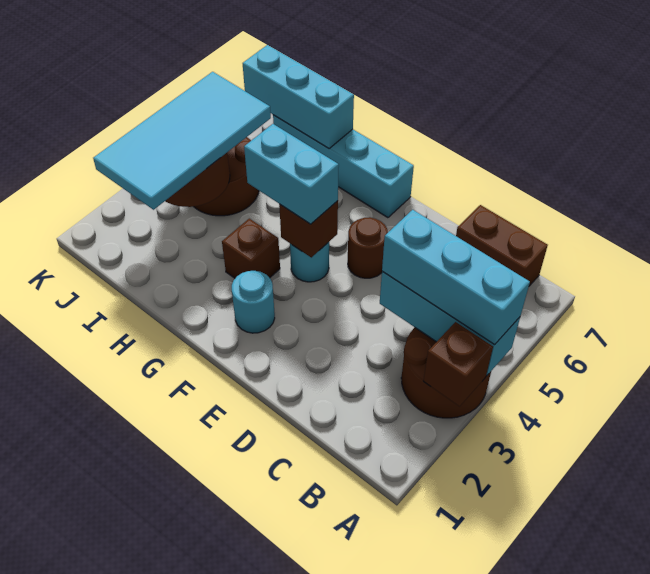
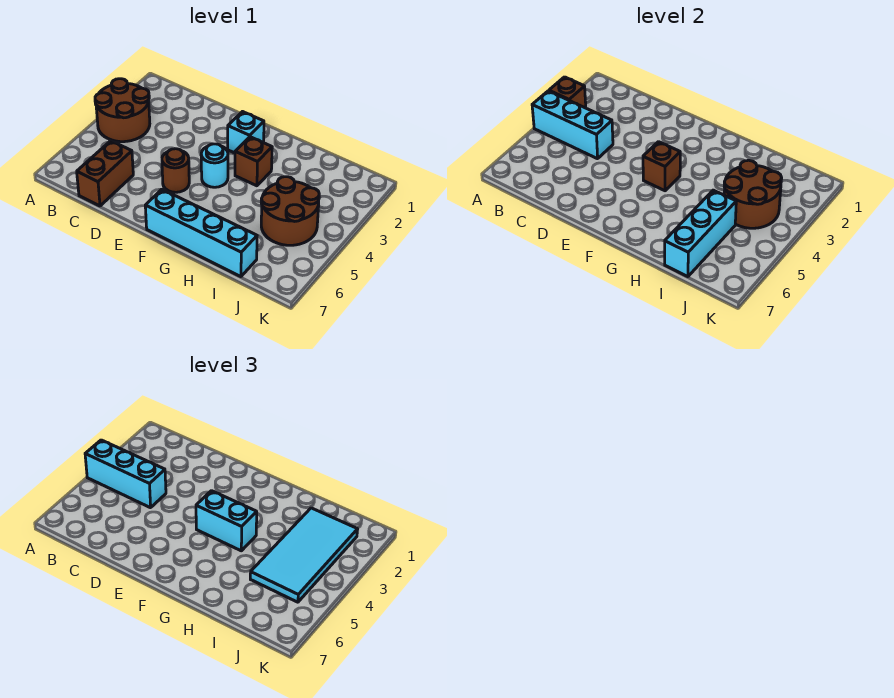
brown 1x2 brick [456,205,548,286] -> brown 1x2 brick turned to [77,141,133,206]
cyan 1x1 round brick [232,271,275,333] -> cyan 1x1 brick [228,112,264,153]
cyan 1x3 brick [243,45,354,148] -> cyan 1x3 brick turned to [665,190,736,277]

